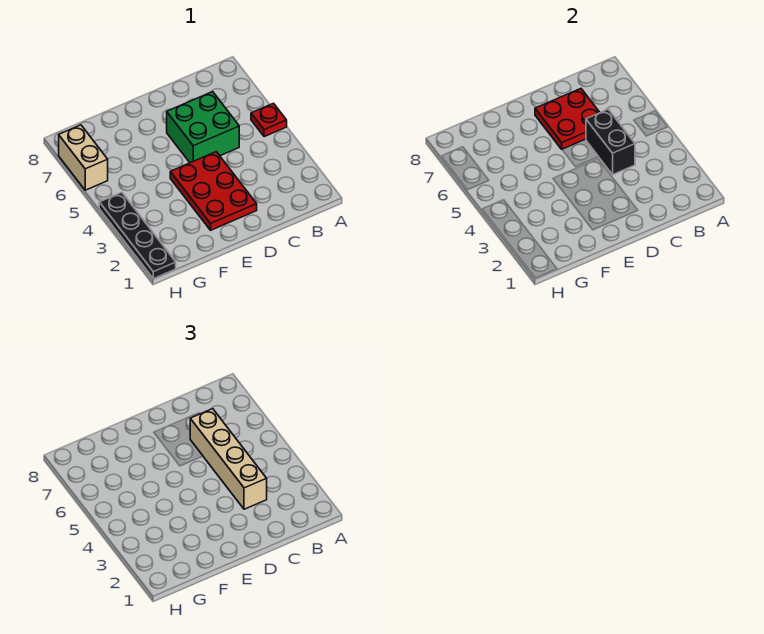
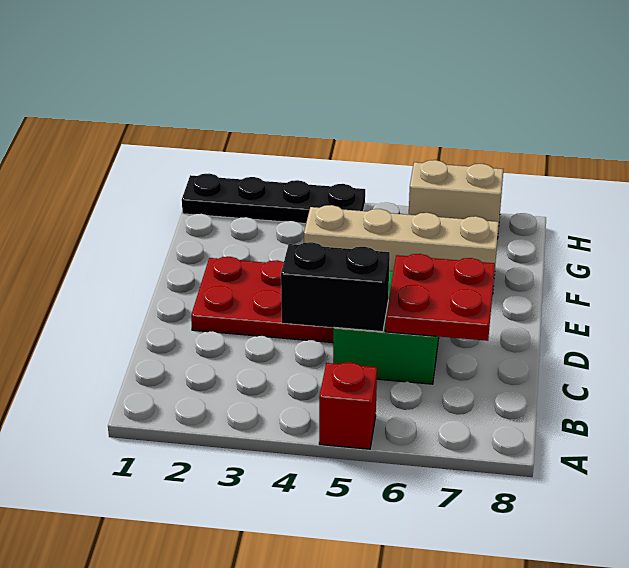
red 1x1 plate [251,103,287,137] -> red 1x1 brick [319,362,377,449]
tan 1x4 brick [190,409,267,509] -> tan 1x4 brick moved to [304,205,499,294]

